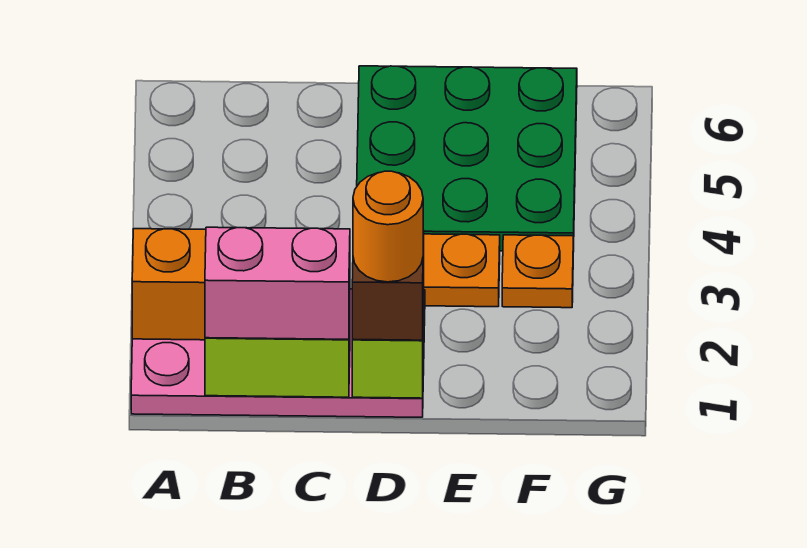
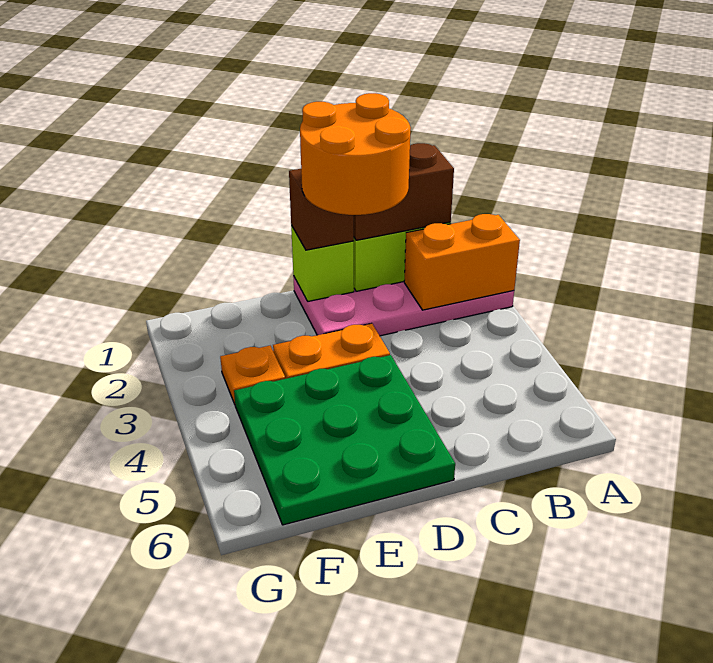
pink 1x2 brick [205,227,350,339] -> brown 1x2 brick [354,143,454,240]
orange 1x1 round brick [353,171,423,282] -> orange 2x2 round brick [300,93,411,215]

